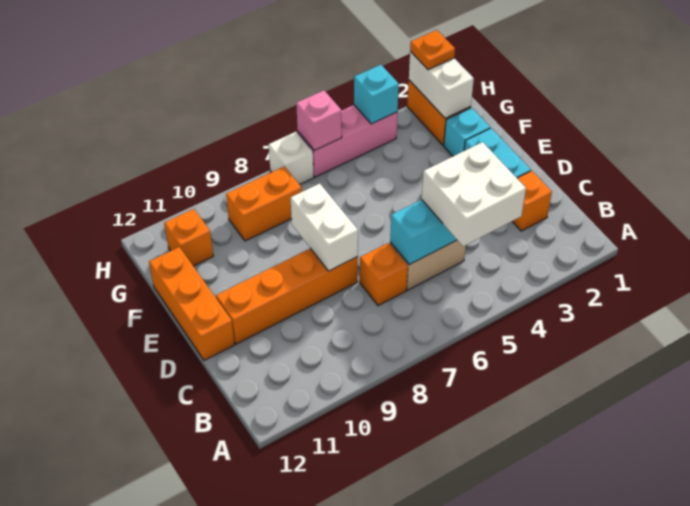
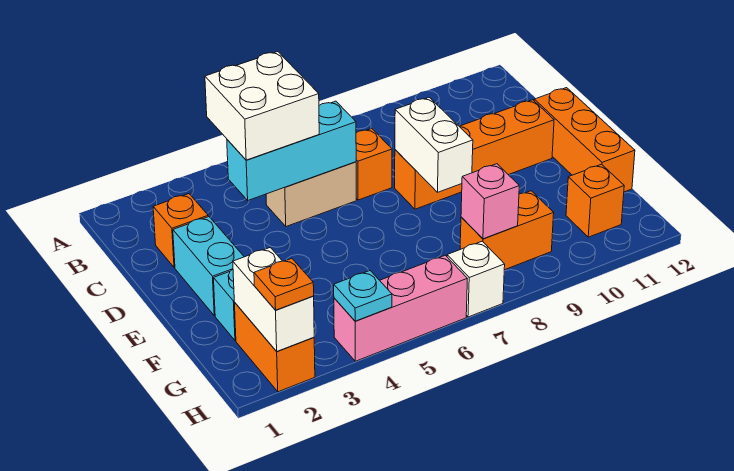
cyan 1x1 brick [354,65,399,124] -> cyan 1x1 plate [334,271,392,321]
pink 1x1 brick [296,90,342,151] -> pink 1x1 brick moved to [461,164,519,239]

